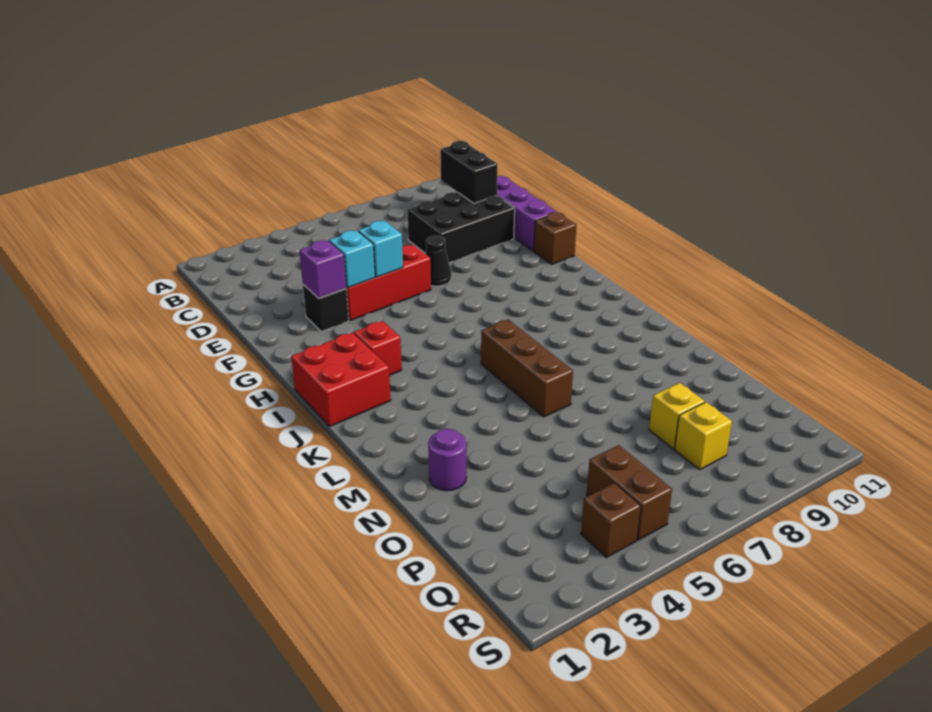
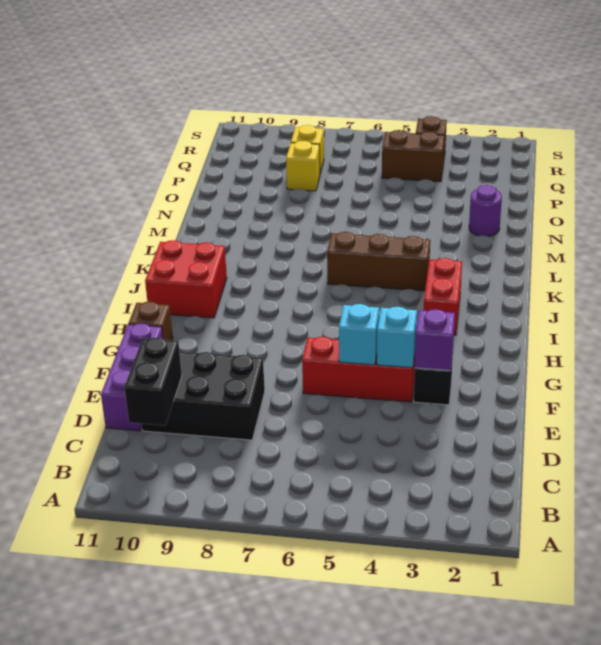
black 1x1 cone [426,236,451,286] -> none
red 2x2 brick [291,333,391,426] -> red 2x2 brick moved to [145,240,227,318]
red 1x1 brick [354,321,402,375] -> red 1x2 brick [423,258,462,335]
brown 1x3 brick [481,320,573,417] -> brown 1x3 brick turned to [327,232,430,291]
brown 1x2 brick [587,445,672,540] -> brown 1x2 brick turned to [382,130,445,182]

